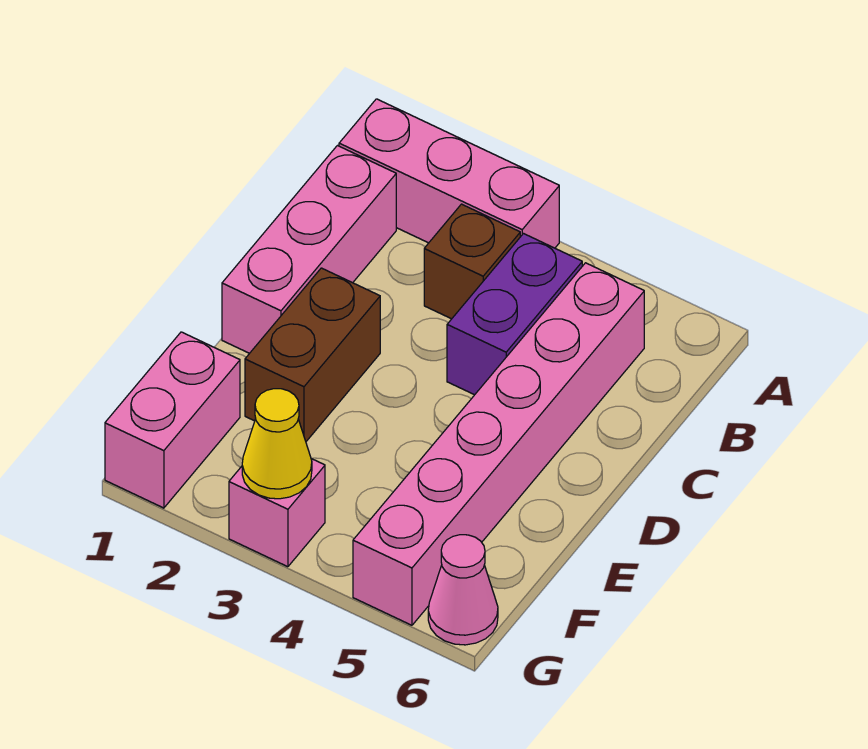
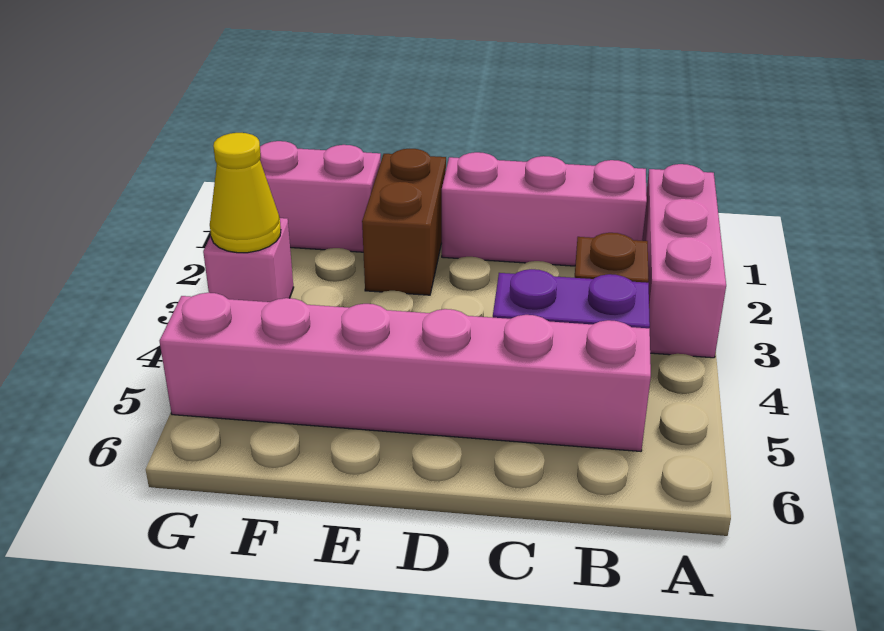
brown 1x2 brick [245,268,380,441] -> brown 1x2 brick turned to [362,149,446,295]
pink 1x1 cone [428,535,498,645] -> none

